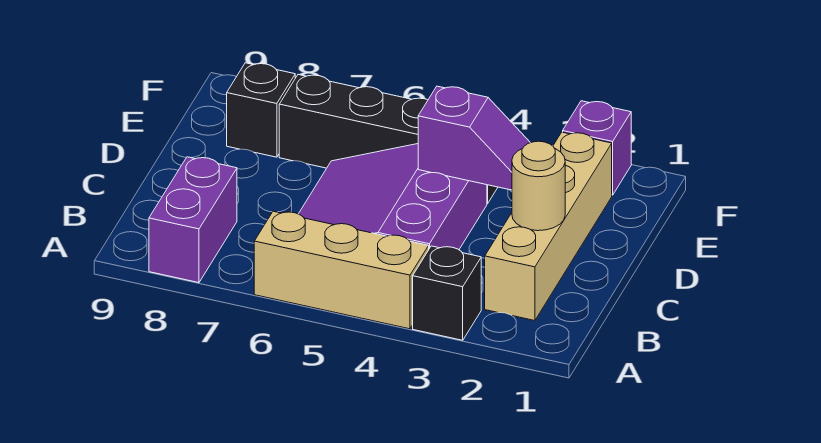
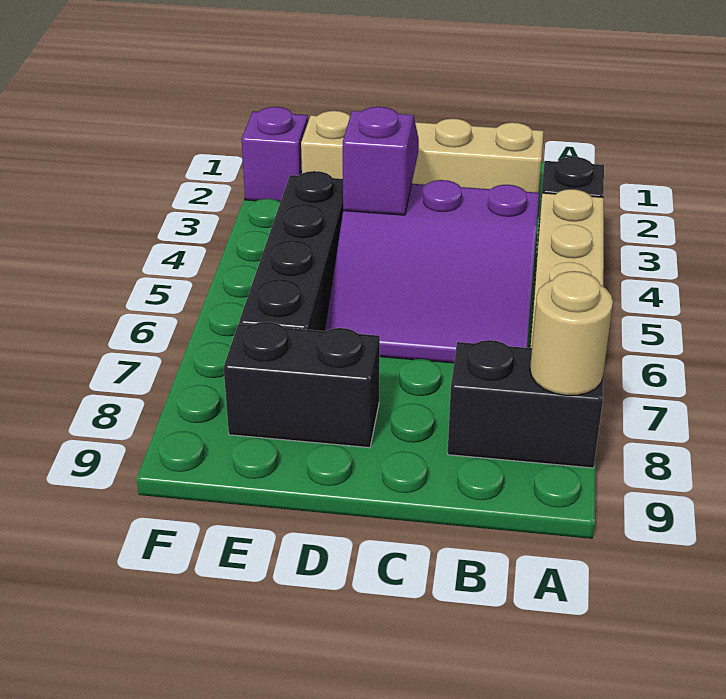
purple 1x2 brick [149,157,237,283] -> black 1x2 brick [448,340,603,468]
tan 1x1 round brick [512,141,565,231] -> tan 1x1 round brick moved to [530,271,613,395]
black 1x1 brick [227,63,295,157] -> black 1x2 brick [224,322,380,448]

